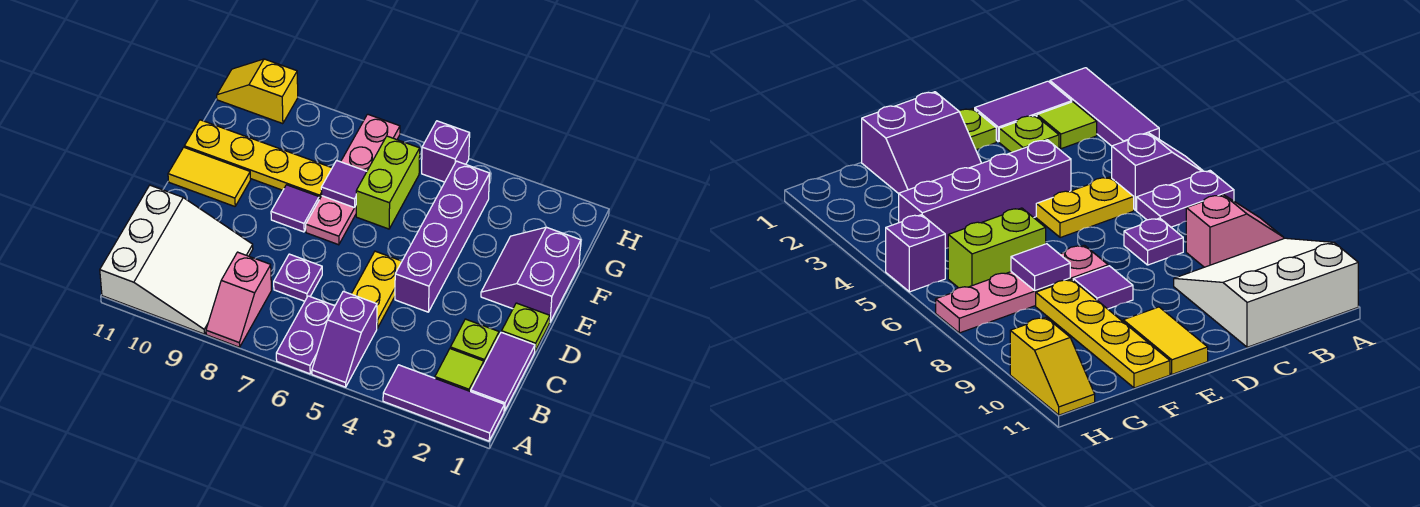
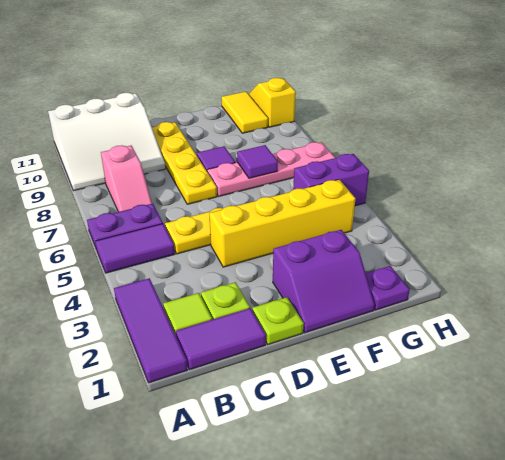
purple 1x2 slope [312,291,377,387] -> purple 1x2 tile [95,224,175,273]
pink 1x2 slope [206,252,271,347] -> pink 1x2 slope turned to [101,145,152,212]
purple 1x1 plate [274,254,322,301] -> purple 1x1 plate moved to [366,266,410,310]
purple 1x4 brick [395,161,490,312] -> yellow 1x4 brick [209,180,356,267]
purple 2x2 slope [481,227,581,322] -> purple 2x2 slope turned to [273,230,375,333]
yellow 1x2 tile [168,147,251,206] -> yellow 1x2 tile moved to [222,92,268,133]
lime 1x2 brick [356,136,420,229] -> none
yellow 1x4 plate [184,120,332,199] -> yellow 1x4 plate moved to [152,122,217,204]
purple 1x1 brick [422,121,470,182] -> purple 1x2 brick [293,154,369,206]

